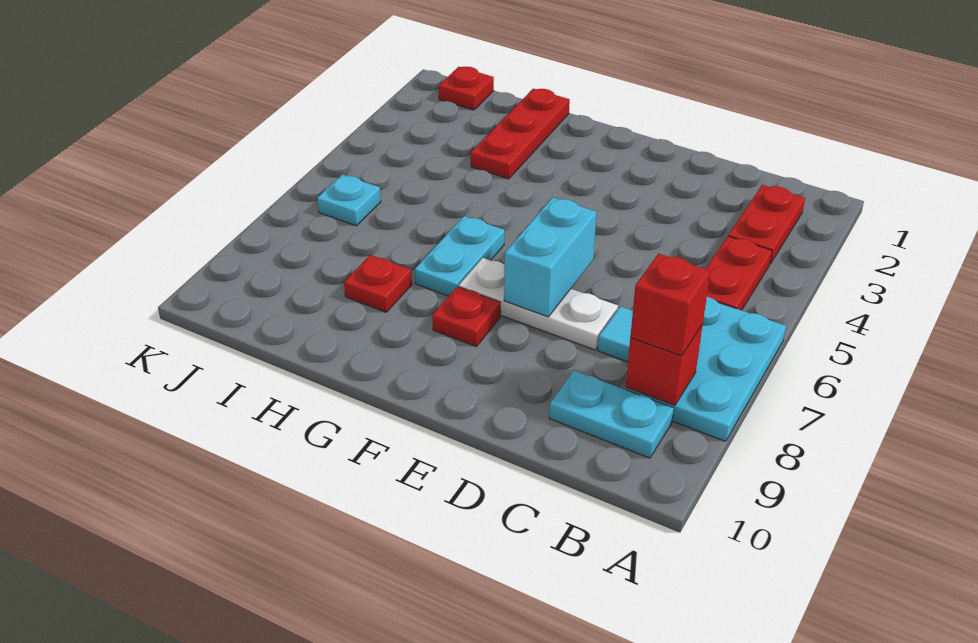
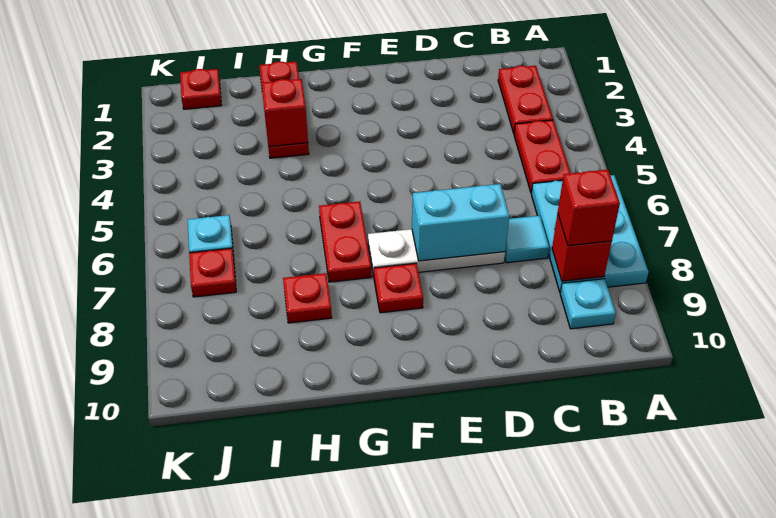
cyan 1x2 plate [549,371,674,458] -> cyan 1x1 plate [560,279,616,329]
cyan 1x2 brick [504,197,597,317] -> cyan 1x2 brick turned to [412,184,509,261]
cyan 1x2 plate [415,216,505,296] -> red 1x2 plate [319,202,372,282]
none -> red 1x1 brick [261,79,308,147]
none -> red 1x1 plate [189,248,236,297]

